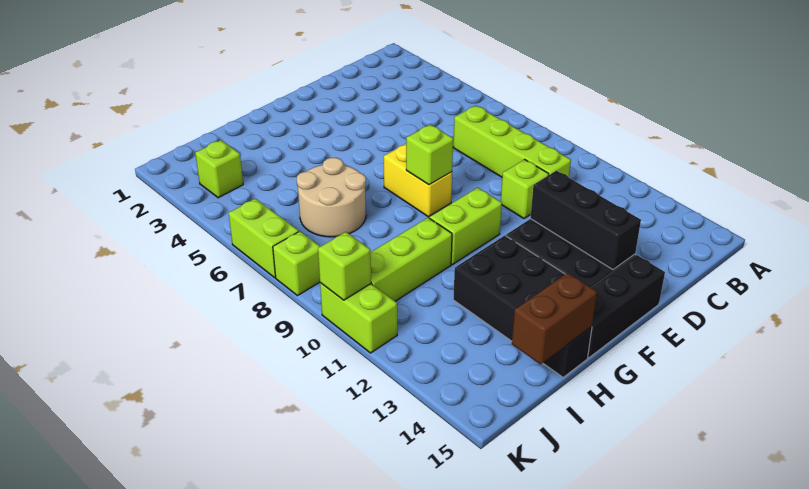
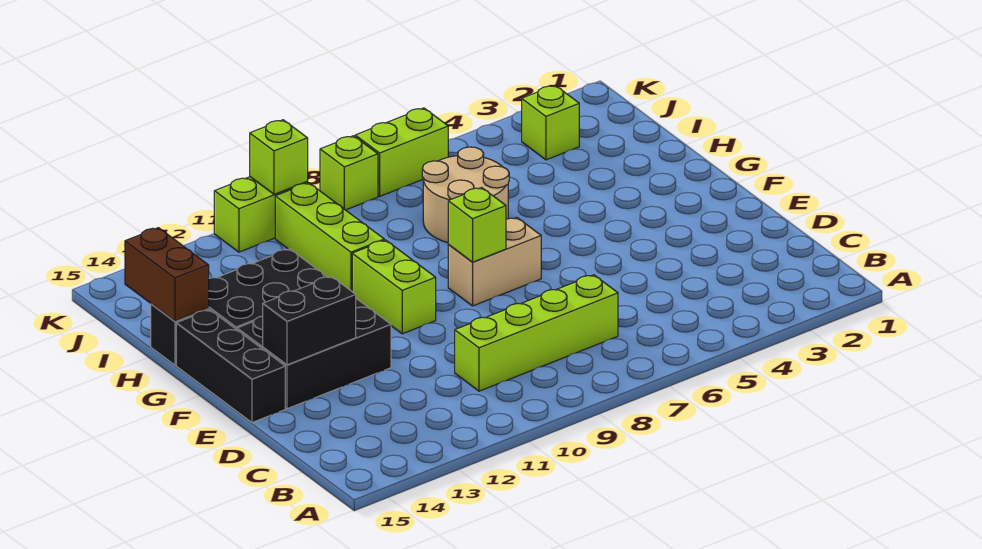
lime 1x1 brick [501,159,549,219] -> none
black 1x3 brick [530,171,641,269] -> black 1x2 brick [263,276,356,365]
yellow 1x2 brick [384,144,452,217] -> tan 1x2 brick [448,217,541,306]

